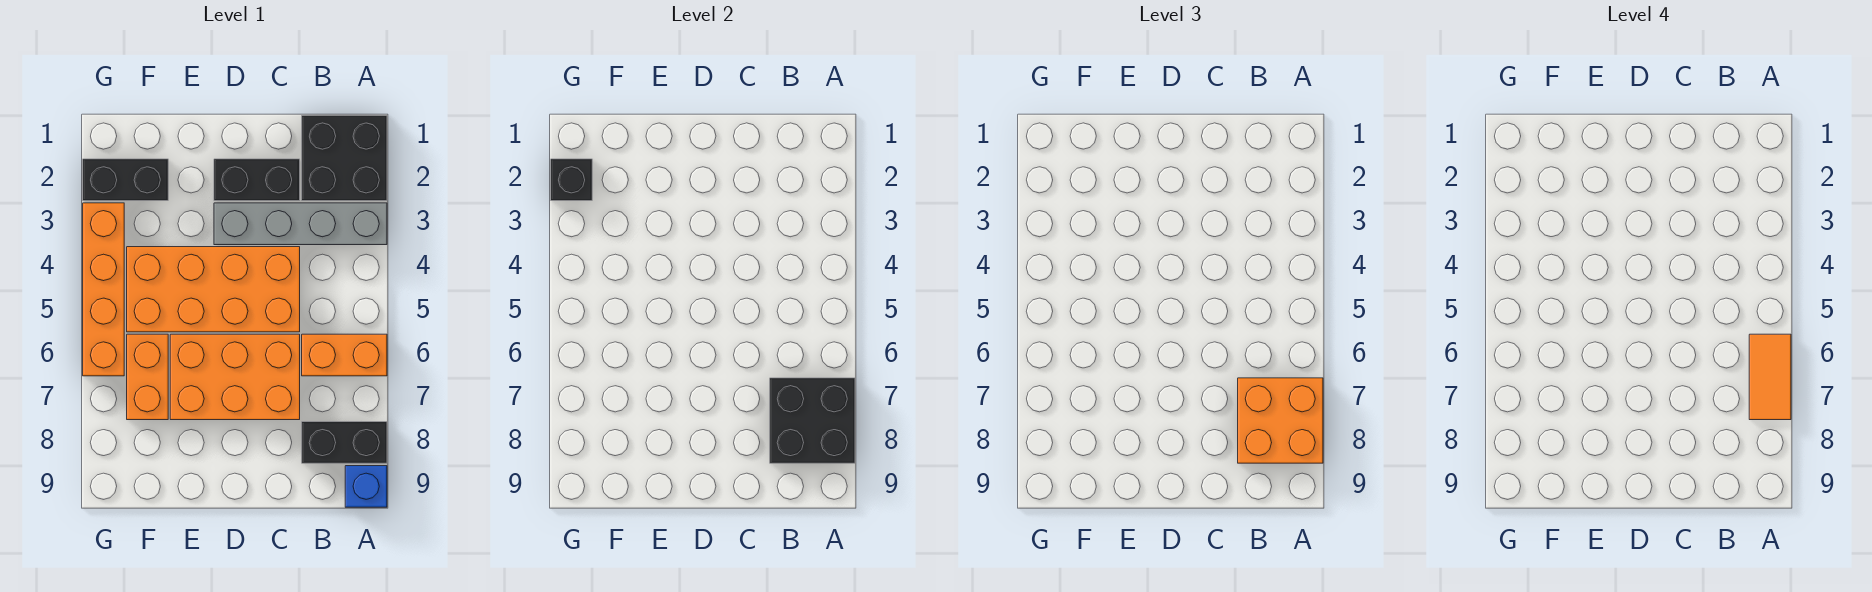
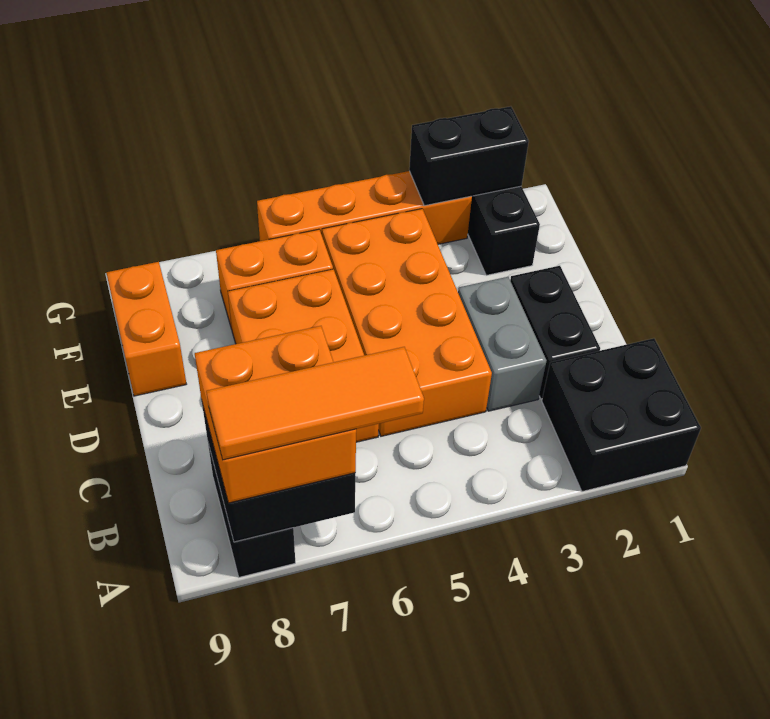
grey 1x4 brick [214,203,387,245] -> grey 1x2 brick [458,277,546,411]
orange 1x2 brick [302,334,387,376] -> orange 1x2 brick moved to [106,262,186,396]
orange 1x2 tile [1749,334,1791,420] -> orange 1x3 tile [206,347,424,460]
blue 1x1 brick [345,466,387,507] -> none
black 1x1 brick [551,159,592,201] -> black 1x2 brick [409,106,529,206]

